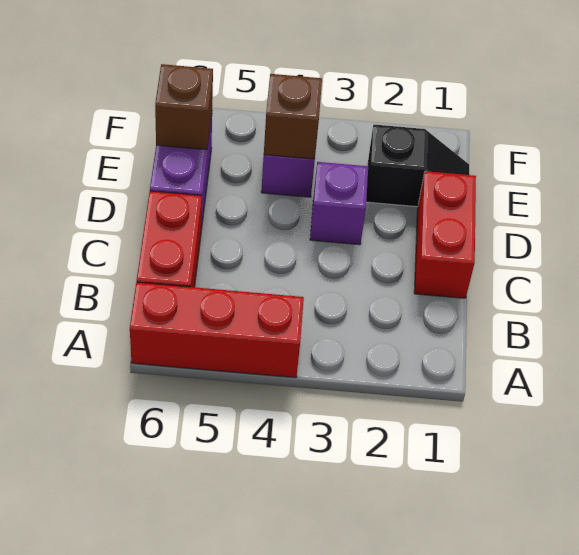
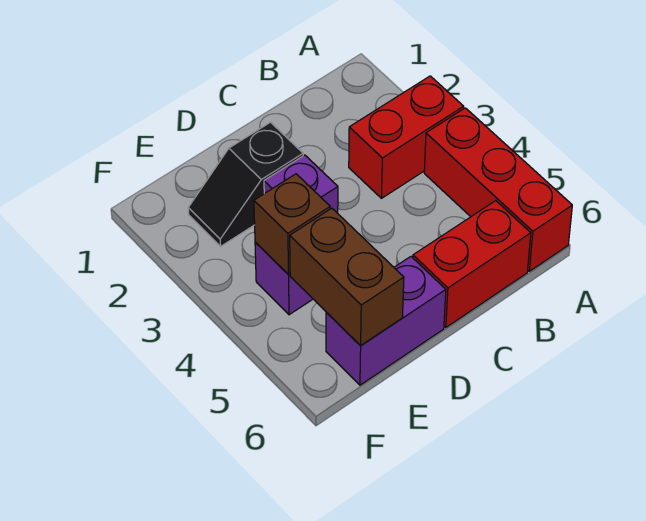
red 1x2 brick [414,171,476,298] -> red 1x2 brick moved to [349,76,464,198]
black 1x2 slope [366,125,469,207] -> black 1x2 slope turned to [188,122,303,246]
brown 1x1 brick [155,64,213,150] -> brown 1x2 brick [290,208,404,346]

